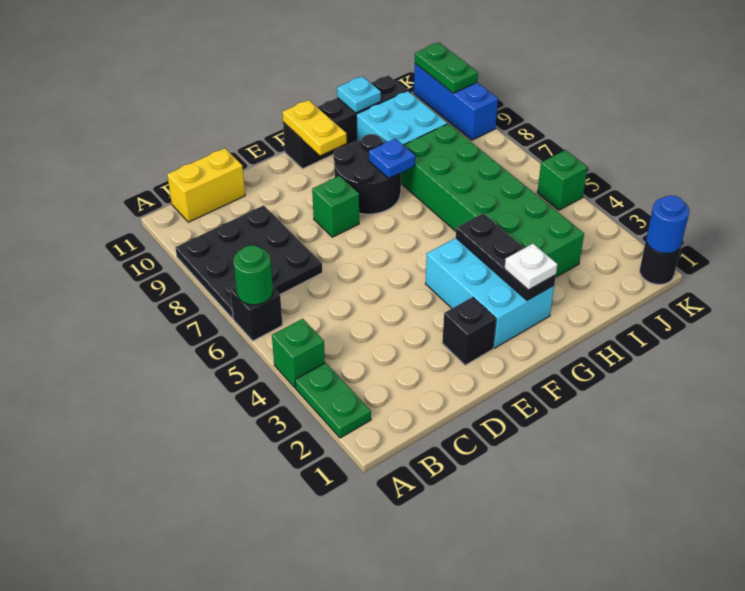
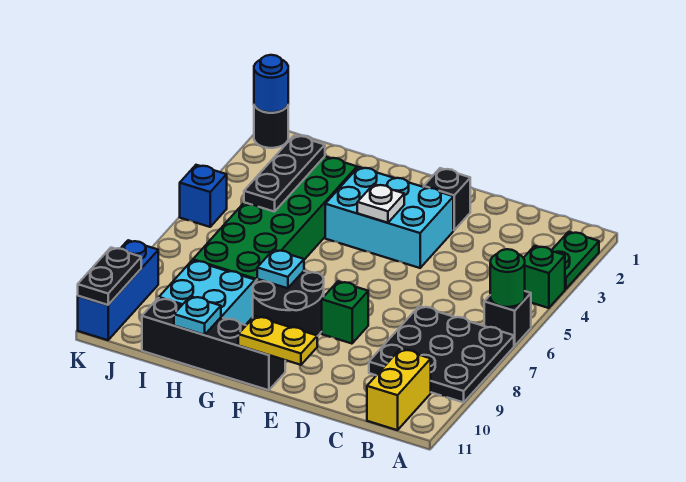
yellow 1x2 brick [167,148,245,222] -> yellow 1x2 brick turned to [367,349,431,430]
cyan 2x3 brick [426,238,554,348] -> cyan 2x3 brick turned to [325,167,453,268]
yellow 1x2 plate [282,100,347,155] -> yellow 1x2 plate turned to [238,316,317,365]
black 1x3 plate [456,213,556,301] -> black 1x3 plate moved to [244,135,325,212]
white 1x1 plate [504,244,557,290] -> white 1x1 plate moved to [357,184,404,223]
blue 1x1 plate [369,139,415,178] -> cyan 1x1 plate [257,250,304,288]
green 1x1 brick [537,150,588,210] -> blue 1x1 brick [180,165,227,227]
green 1x2 plate [415,42,478,93] -> black 1x2 plate [78,248,141,305]

